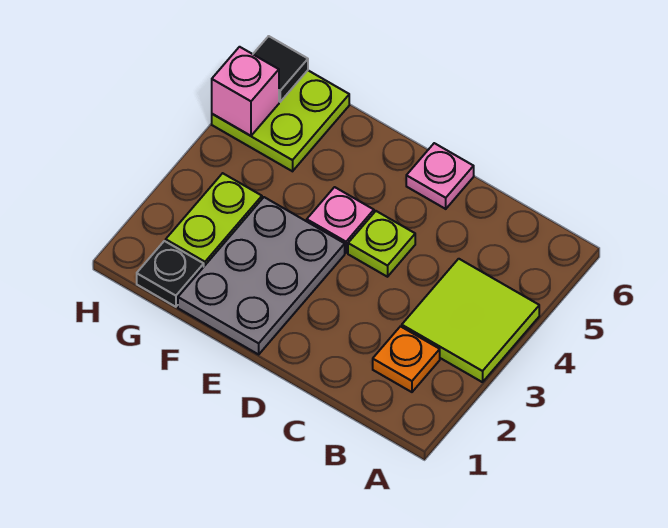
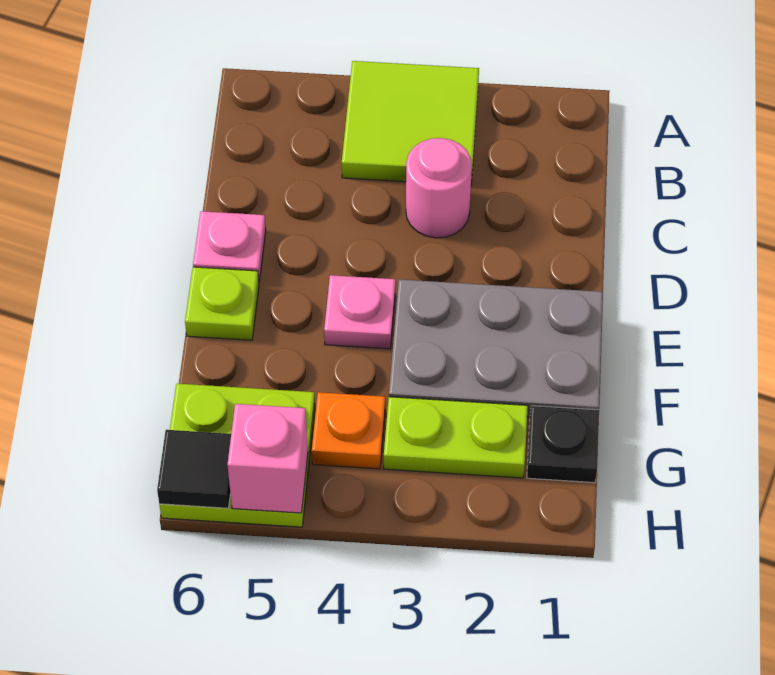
orange 1x1 plate [373,326,440,392] -> orange 1x1 plate moved to [312,392,385,469]
none -> pink 1x1 round brick [406,138,472,238]
lime 1x1 plate [348,211,415,277] -> lime 1x1 plate moved to [185,267,259,340]

